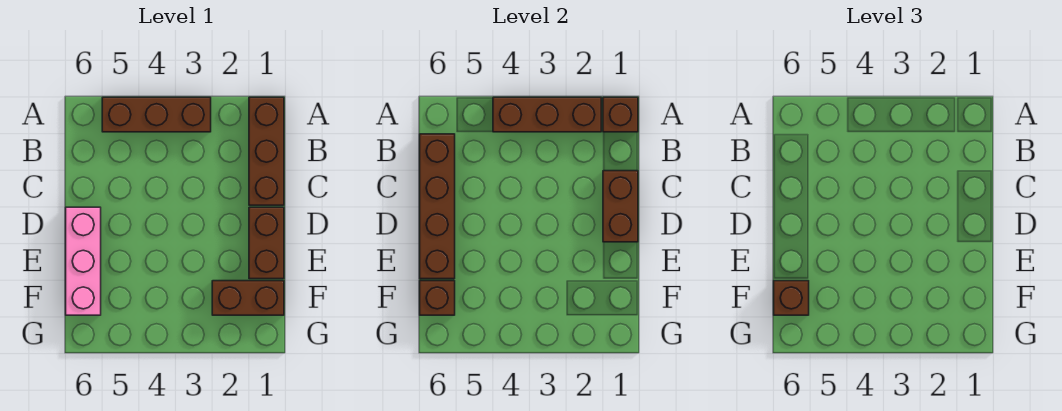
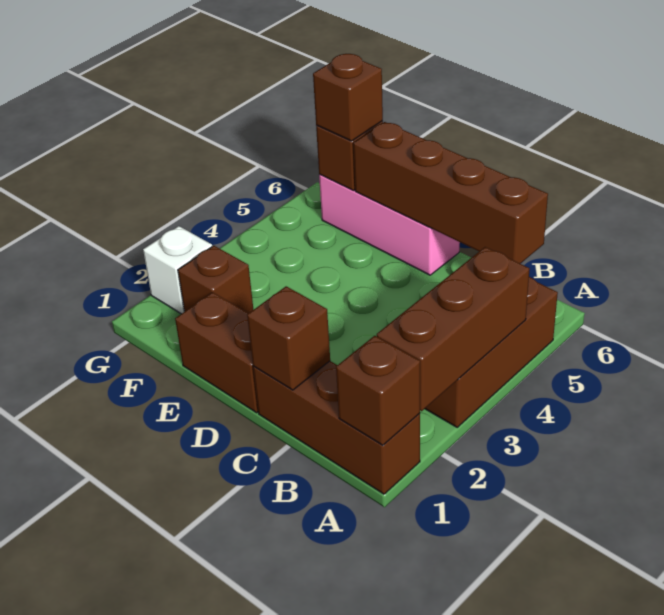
brown 1x2 brick [603,171,638,242] -> brown 1x1 brick [247,286,330,390]
brown 1x2 brick [212,281,284,315] -> brown 1x1 brick [178,246,253,313]
none -> white 1x1 brick [143,226,212,314]

